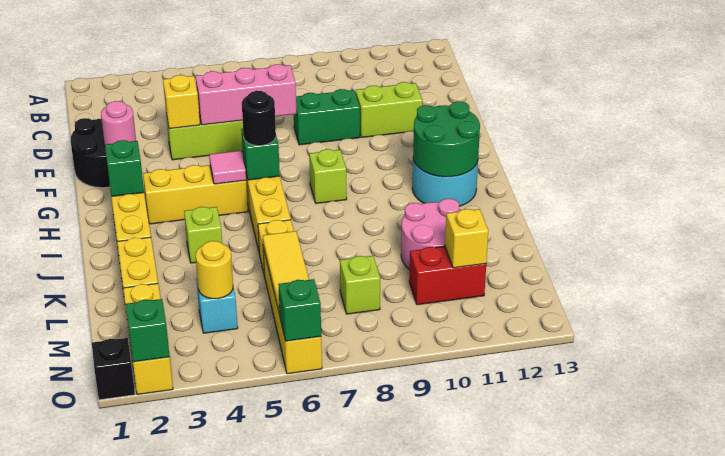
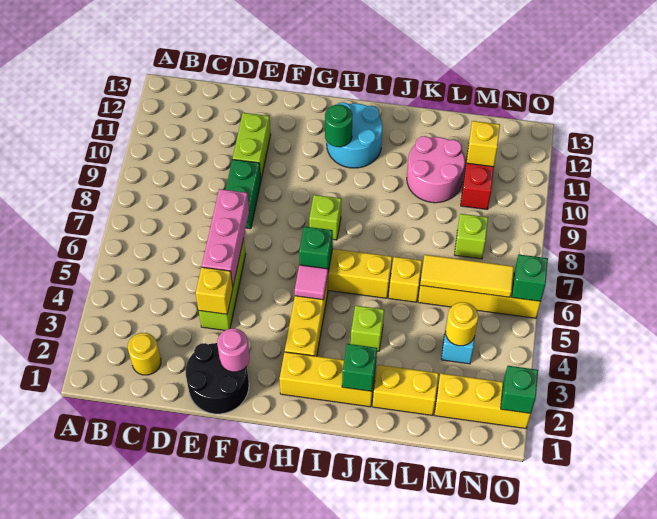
none -> yellow 1x1 round brick [128,333,161,375]
green 1x1 brick [105,140,144,197] -> green 1x1 brick moved to [342,344,377,391]
black 1x1 round brick [242,91,276,146] -> none
green 2x2 round brick [413,101,480,177] -> green 1x1 round brick [325,105,352,147]
black 1x1 brick [92,338,135,400] -> none

